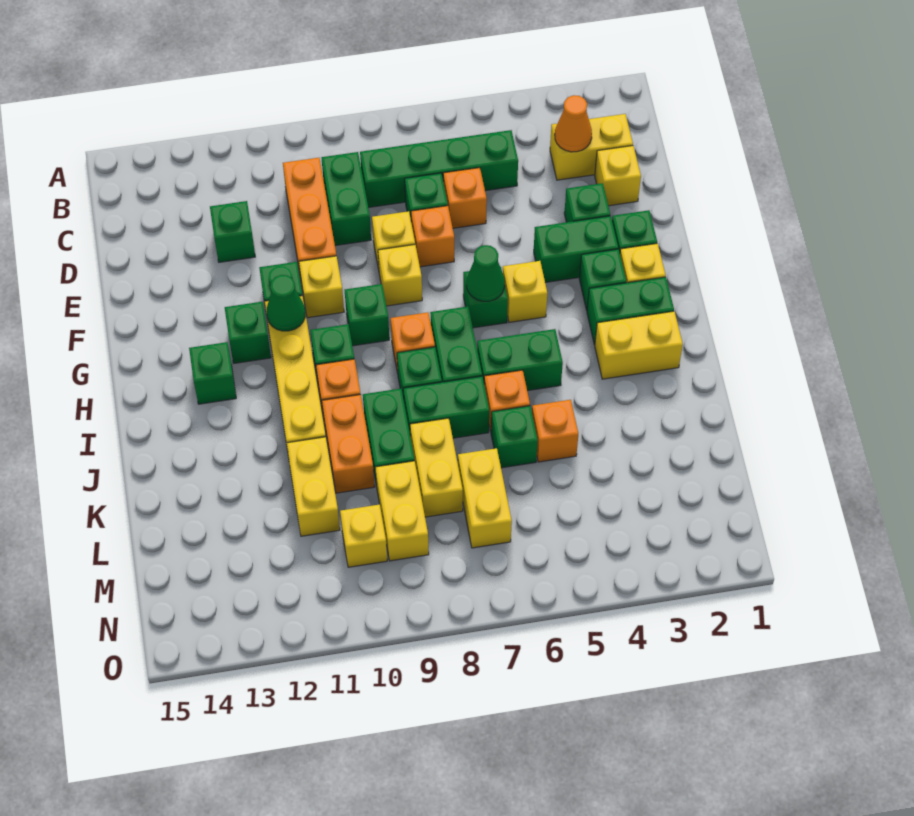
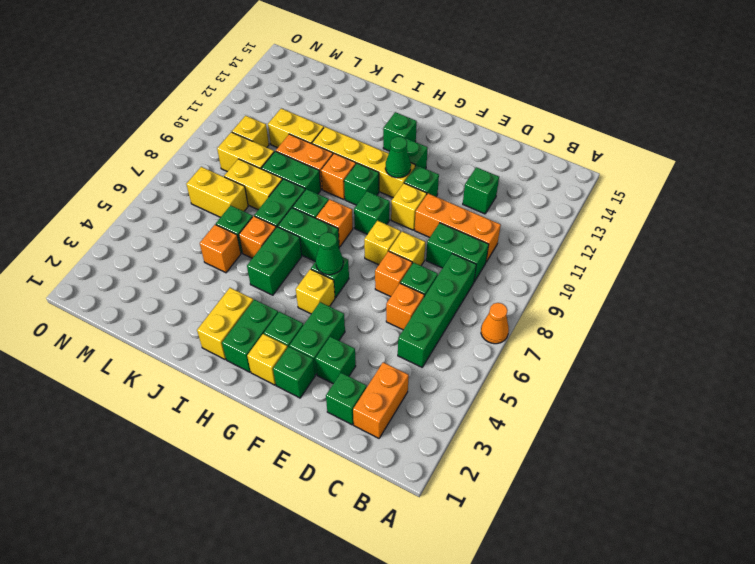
yellow 1x2 brick [550,114,633,180] -> orange 1x2 brick [353,362,409,438]
orange 1x1 cone [555,95,592,152] -> orange 1x1 cone moved to [481,303,509,344]
yellow 1x1 brick [595,146,641,206] -> green 1x1 brick [326,373,367,425]

